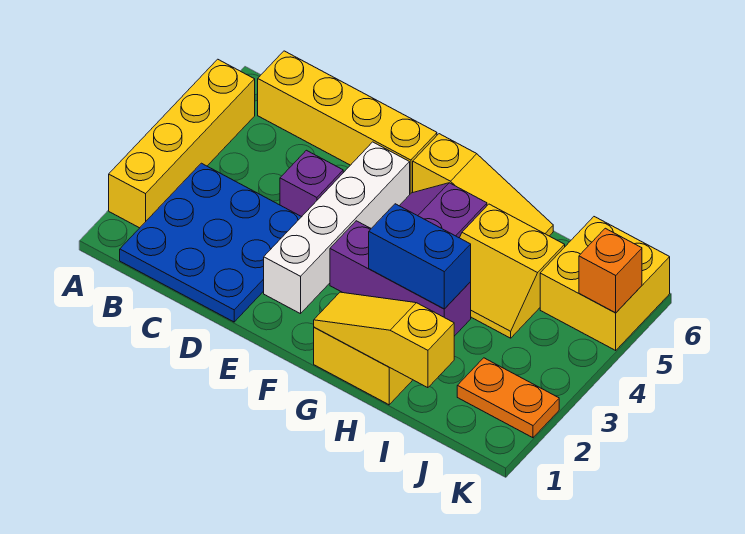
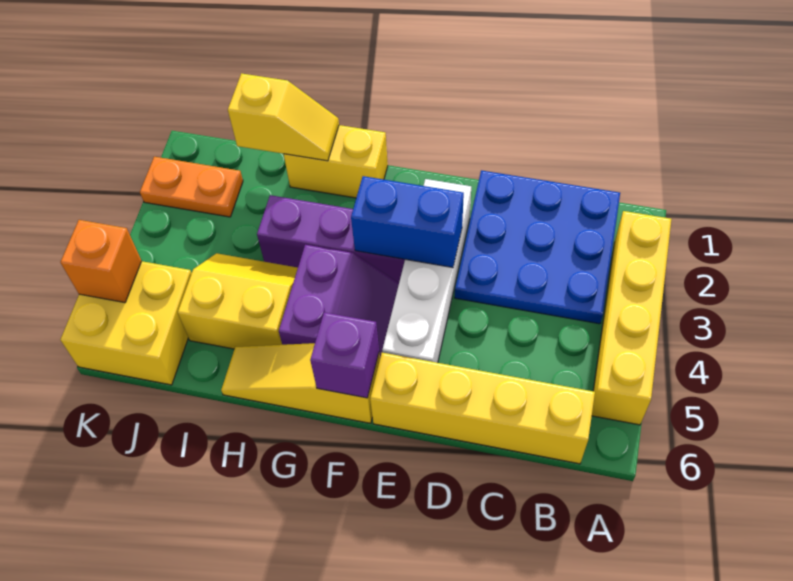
purple 1x1 brick [280,150,343,217] -> purple 1x1 brick moved to [310,312,379,398]
yellow 1x3 slope [314,292,454,388] -> yellow 1x2 slope [228,73,339,161]
blue 1x2 brick [369,204,471,309] -> blue 1x2 brick moved to [351,176,464,268]

